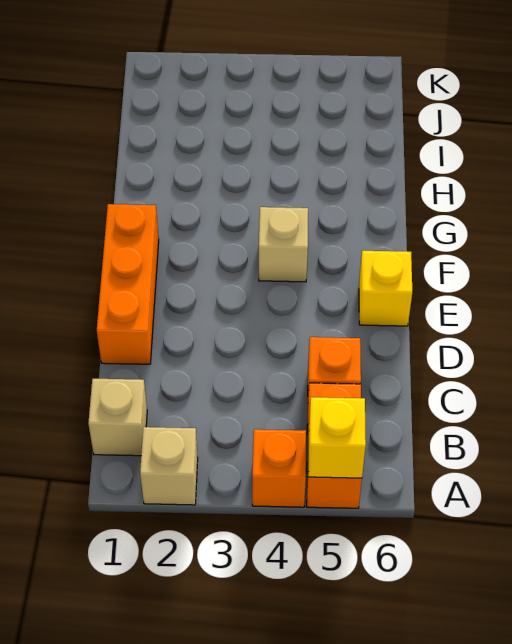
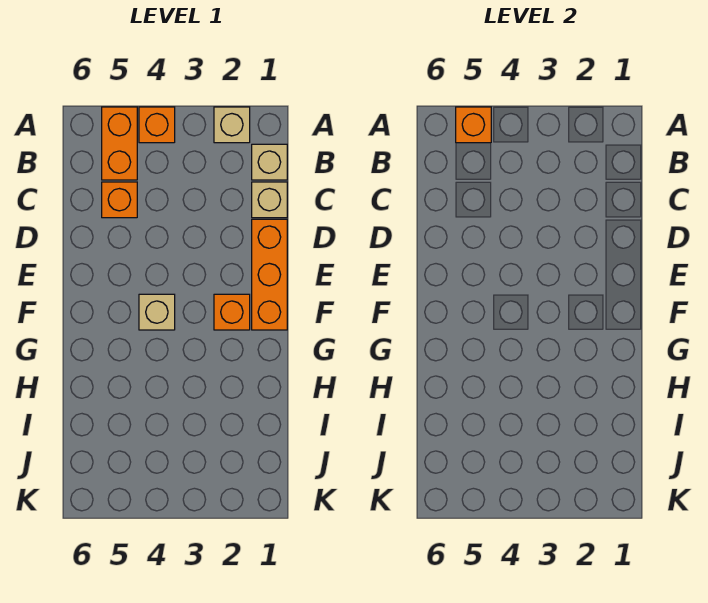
yellow 1x1 brick [308,397,366,478] -> orange 1x1 brick [456,107,491,143]
none -> tan 1x1 brick [252,182,287,218]
yellow 1x1 brick [359,251,412,326] -> none
none -> orange 1x1 brick [214,294,250,330]

